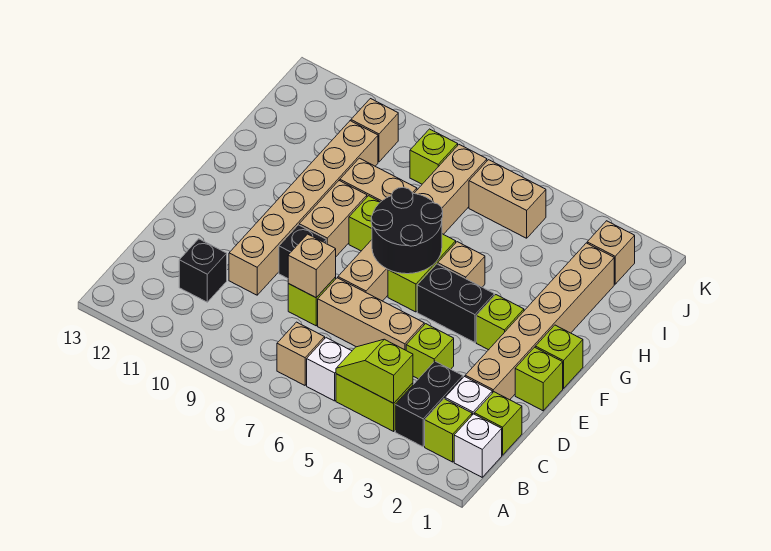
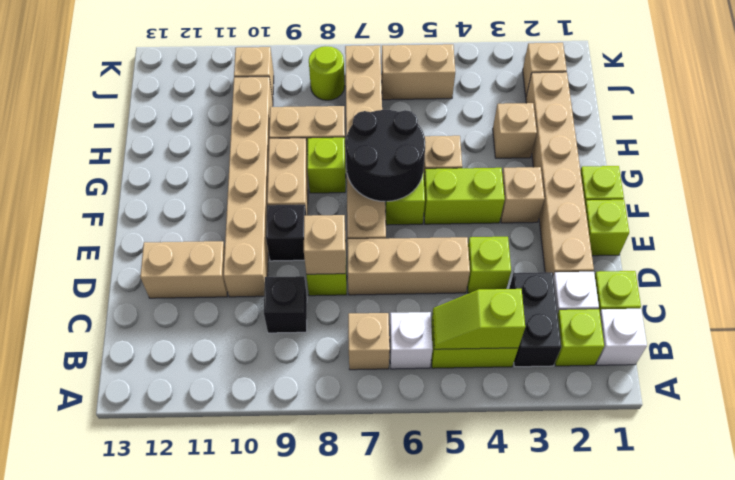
black 1x1 brick [179,239,227,302] -> black 1x1 brick moved to [264,276,307,333]
none -> tan 1x2 brick [140,241,228,298]
lime 1x1 brick [476,295,524,350] -> tan 1x1 brick [501,167,544,223]
black 1x2 brick [417,264,494,343] -> lime 1x2 brick [424,168,505,224]
none -> tan 1x1 brick [493,103,537,158]
lime 1x1 brick [410,129,458,184] -> lime 1x1 round brick [309,46,345,100]

